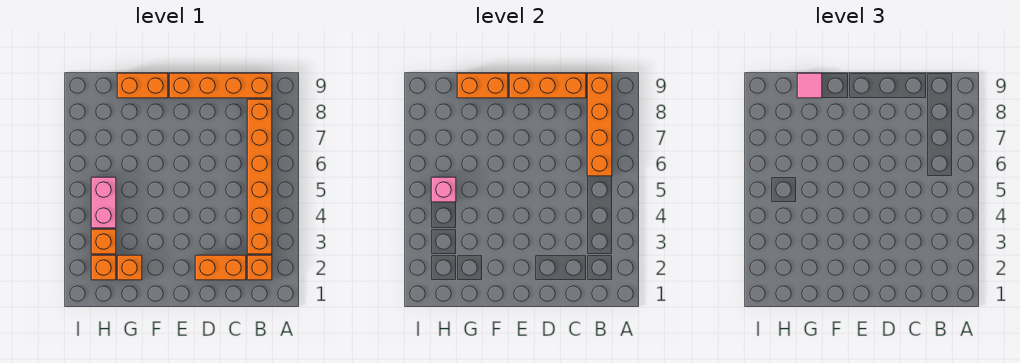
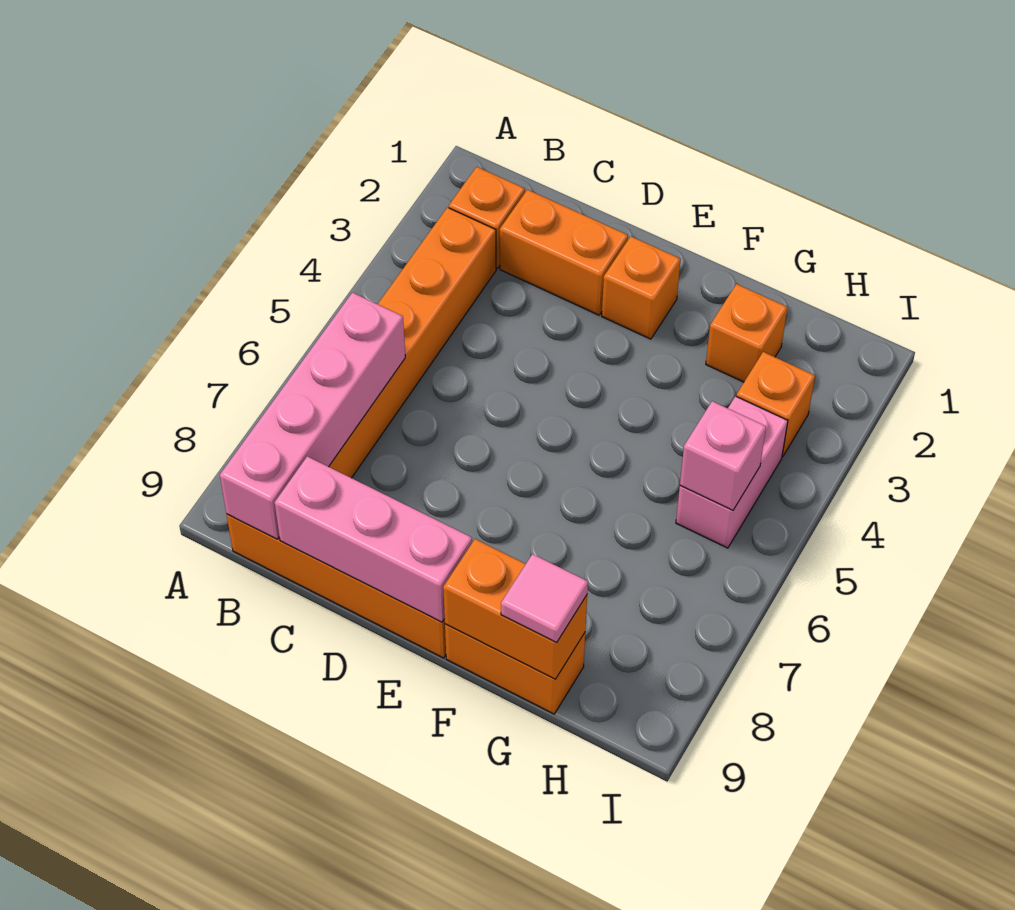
orange 1x4 brick [587,73,612,176] -> pink 1x4 brick [220,293,405,539]
orange 1x3 brick [509,73,586,98] -> pink 1x3 brick [275,456,472,622]
orange 1x1 brick [91,255,116,280] -> orange 1x1 brick moved to [602,237,681,339]

